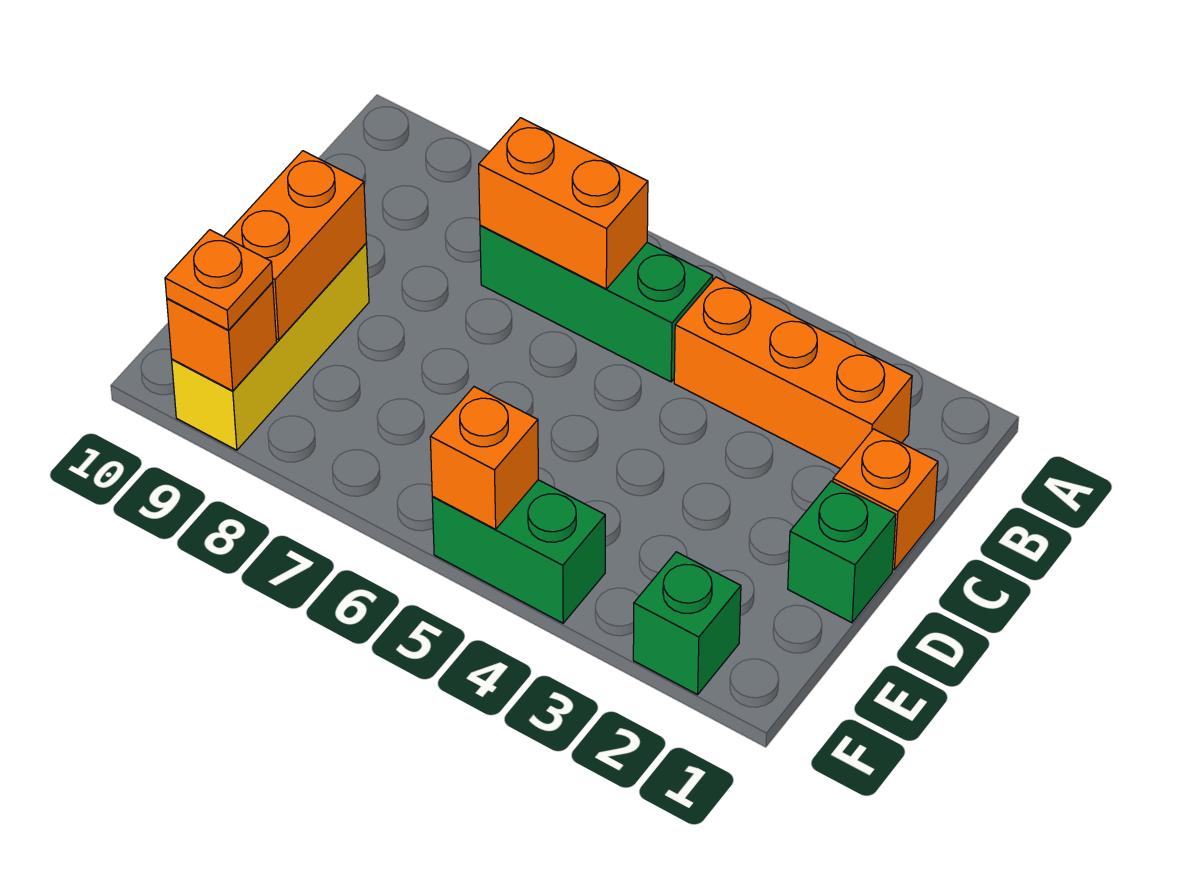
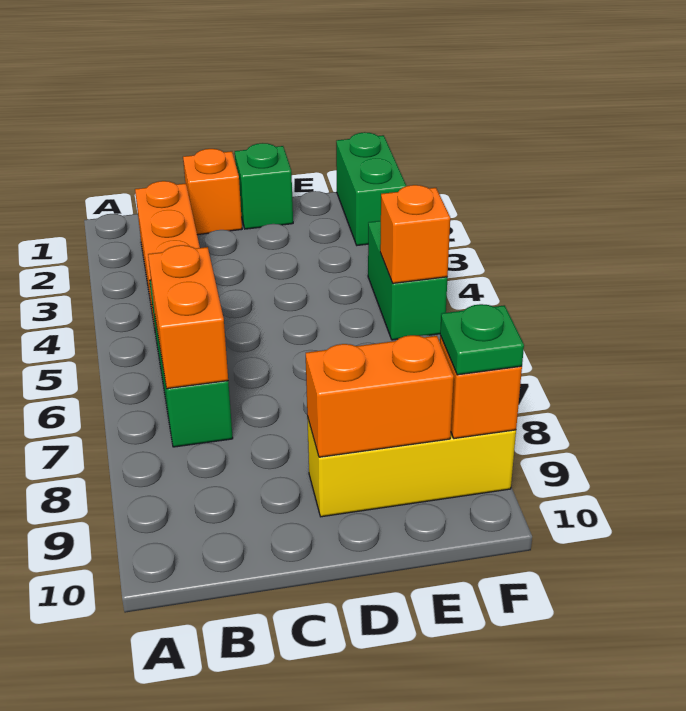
green 1x1 brick [633,552,741,695] -> green 1x2 brick [336,132,406,245]
orange 1x1 plate [165,230,273,330] -> green 1x1 plate [440,304,524,375]

